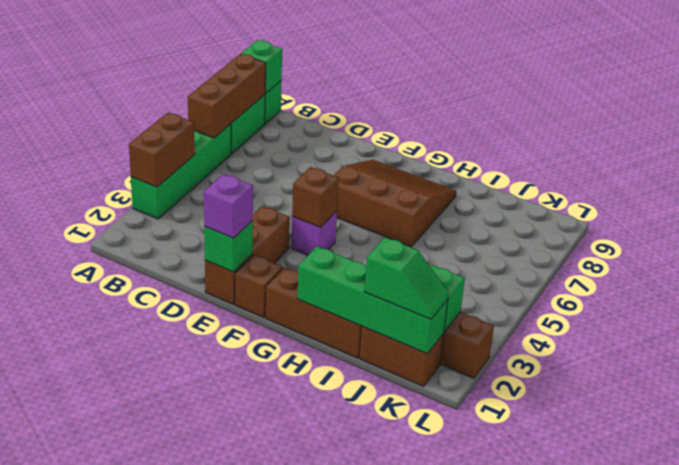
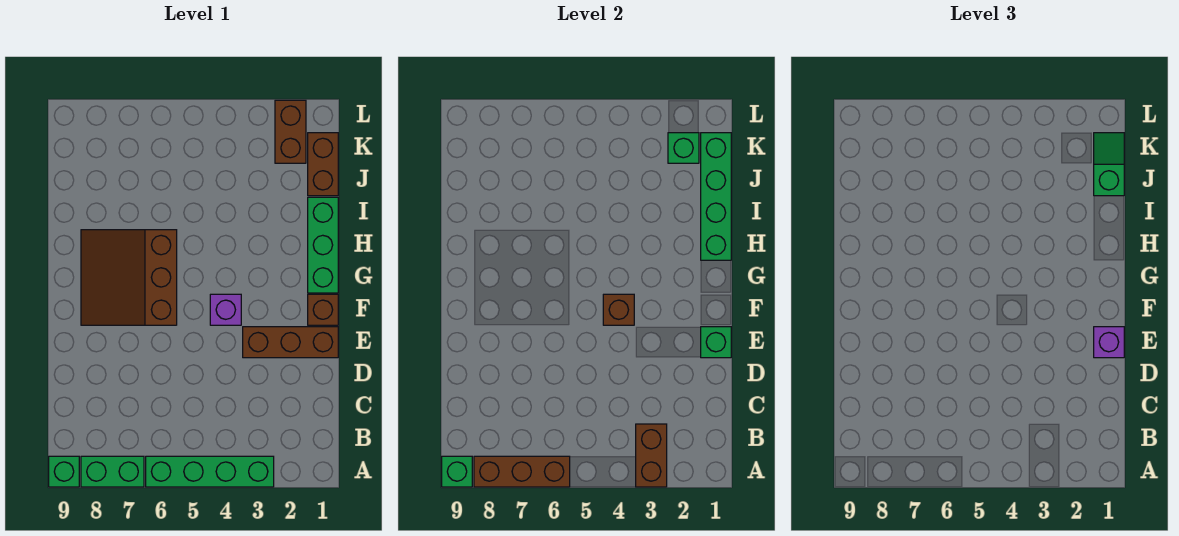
brown 1x2 brick [129,113,195,187] -> brown 1x2 brick turned to [636,424,667,487]
brown 1x3 brick [265,267,362,358] -> green 1x3 brick [308,197,338,293]

